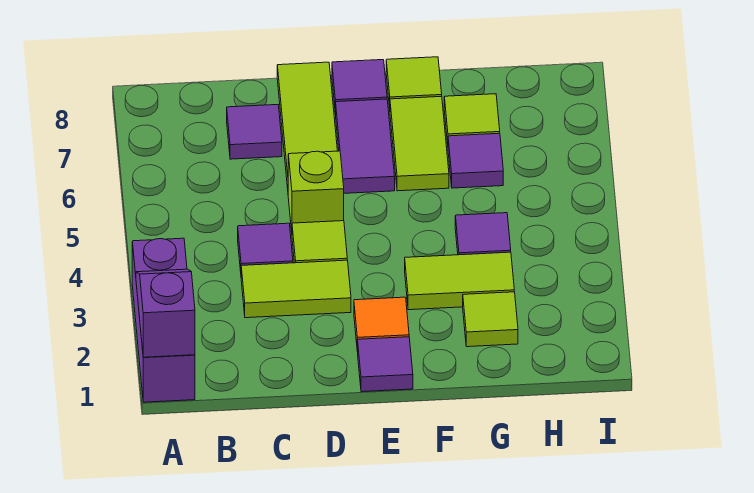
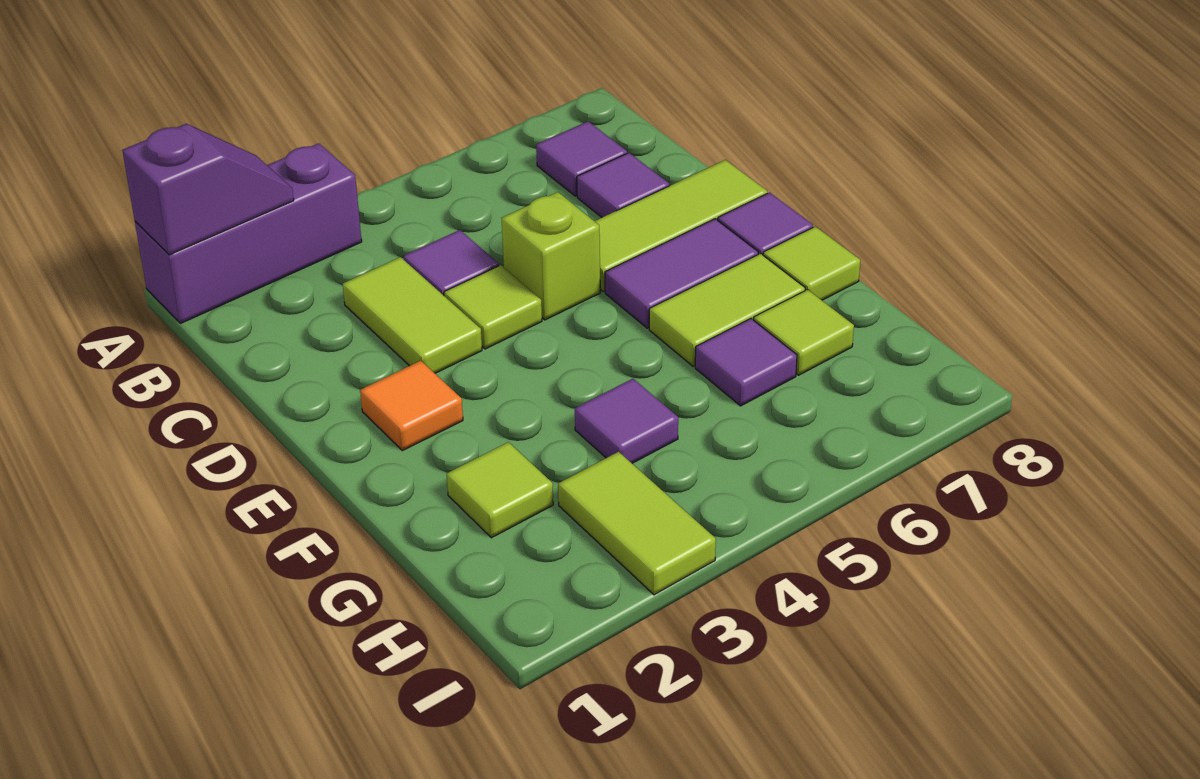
purple 1x1 tile [358,337,413,392] -> purple 1x1 tile moved to [536,121,627,196]
lime 1x2 tile [405,252,514,310] -> lime 1x2 tile moved to [558,452,716,595]

